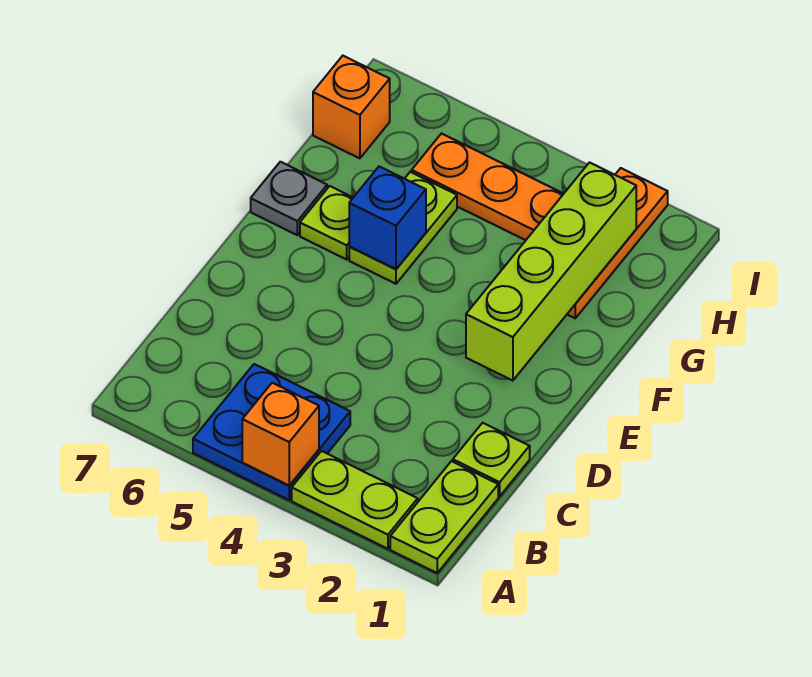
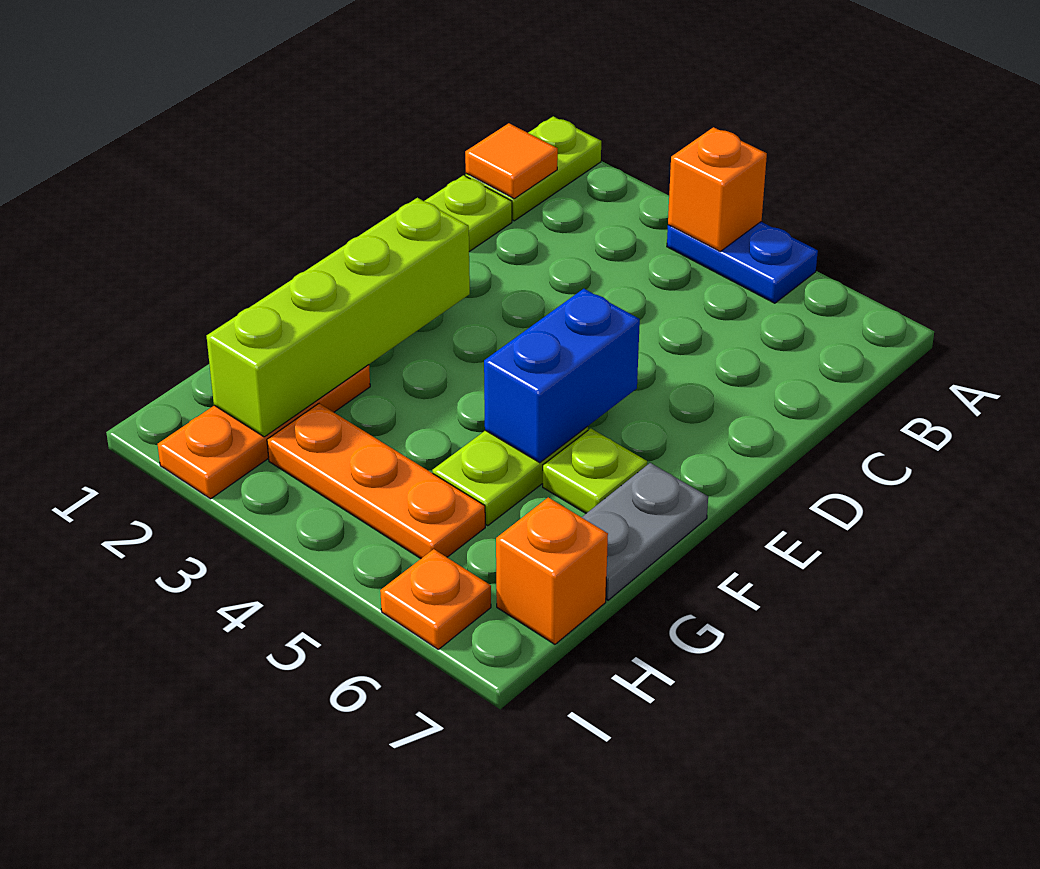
lime 1x2 plate [292,451,418,549] -> none
blue 2x2 plate [193,364,350,500] -> blue 1x2 plate [667,222,818,303]
none -> orange 1x1 tile [465,123,558,199]
blue 1x1 brick [349,166,426,269] -> blue 1x2 brick [484,289,640,463]
grey 1x1 plate [251,162,327,235] -> grey 1x2 plate [582,463,708,600]
none -> orange 1x1 plate [380,549,491,649]

